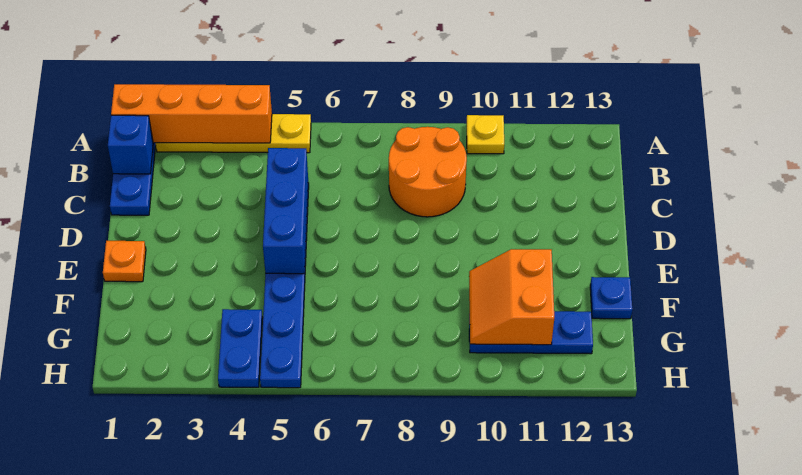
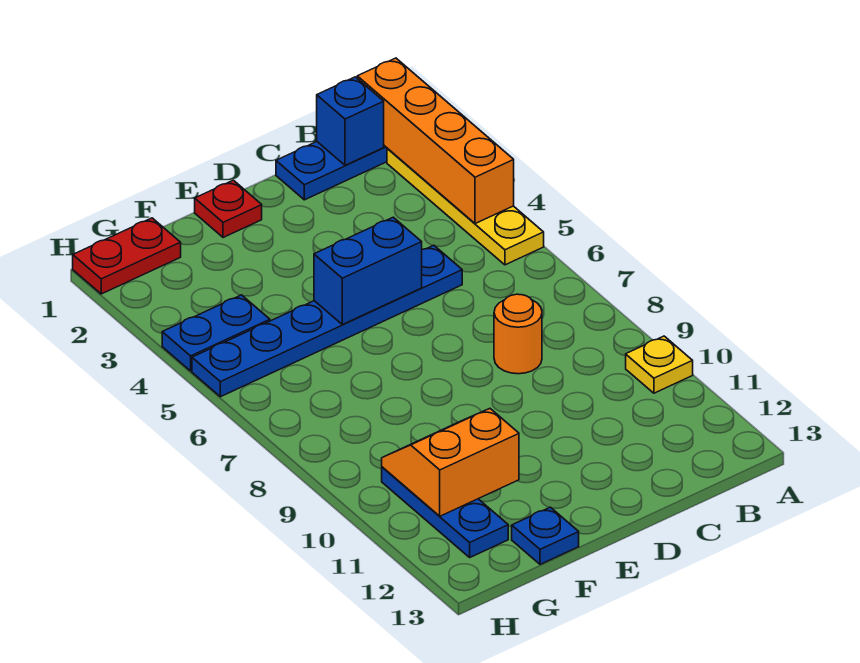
orange 2x2 round brick [389,127,467,217] -> orange 1x1 round brick [494,294,542,374]
blue 1x3 brick [263,148,308,274] -> blue 1x2 brick [314,217,422,325]
orange 1x1 plate [103,241,146,282] -> red 1x1 plate [195,180,262,238]
none -> red 1x2 plate [73,218,181,294]

